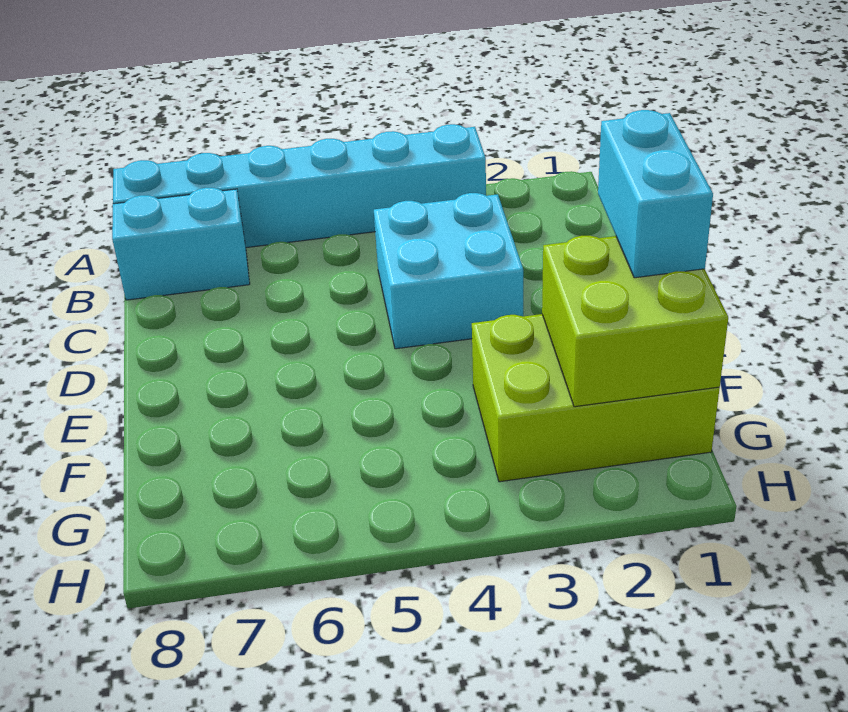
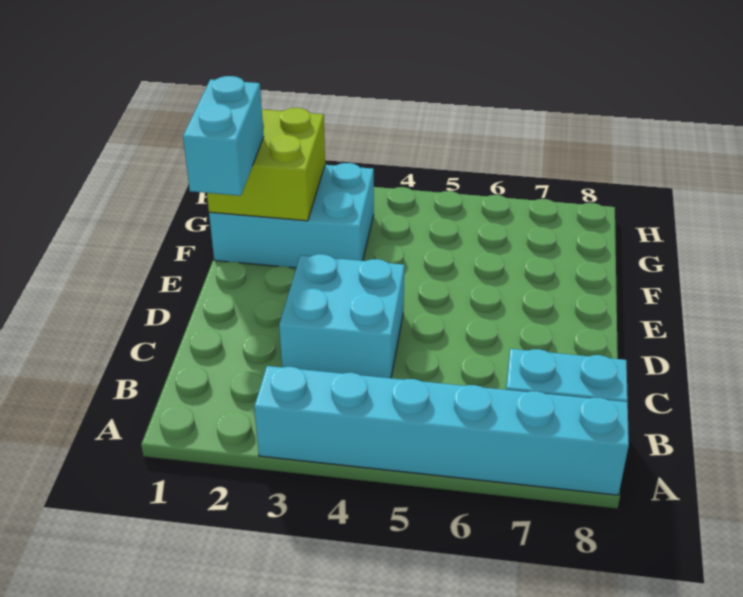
lime 2x3 brick [472,314,720,482] -> cyan 2x3 brick [209,163,374,268]

